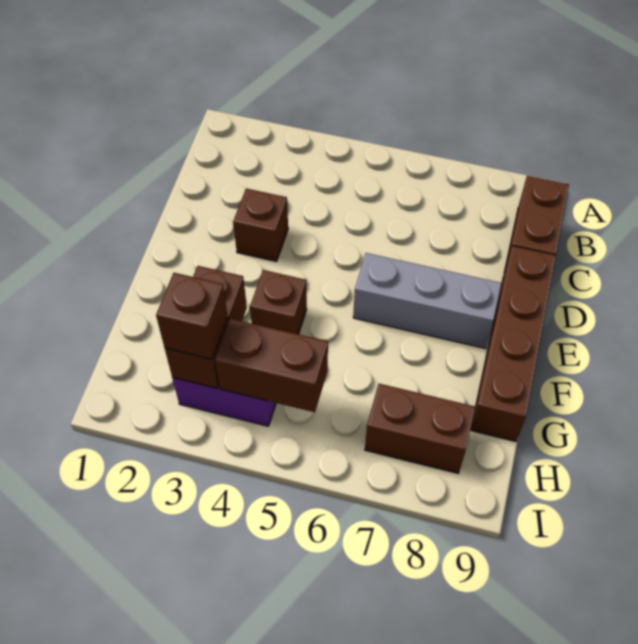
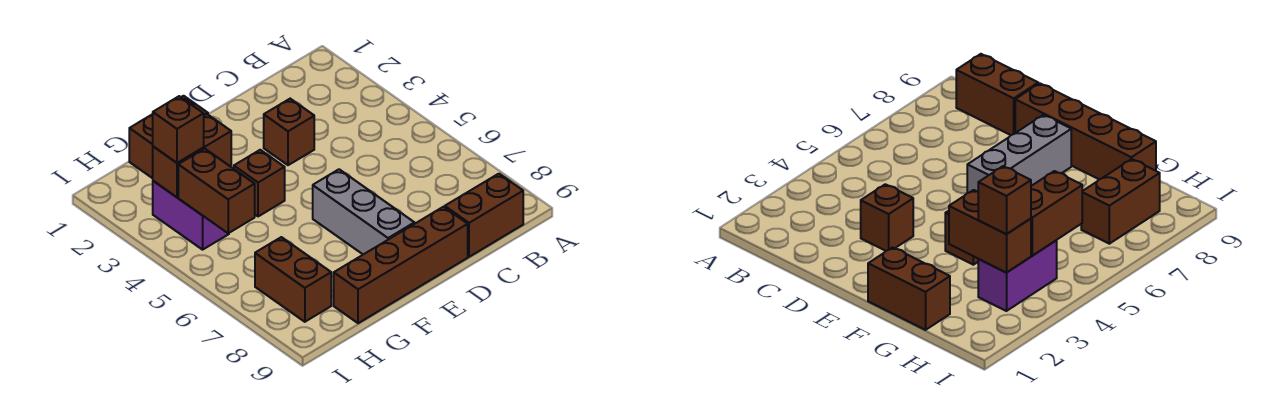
none -> brown 1x2 brick [129,96,208,178]

